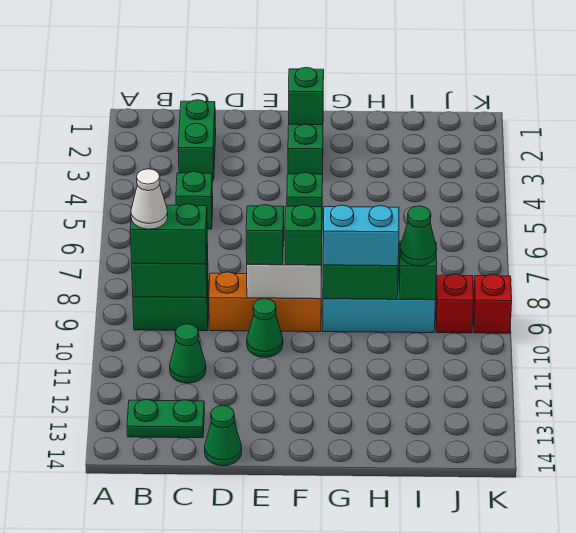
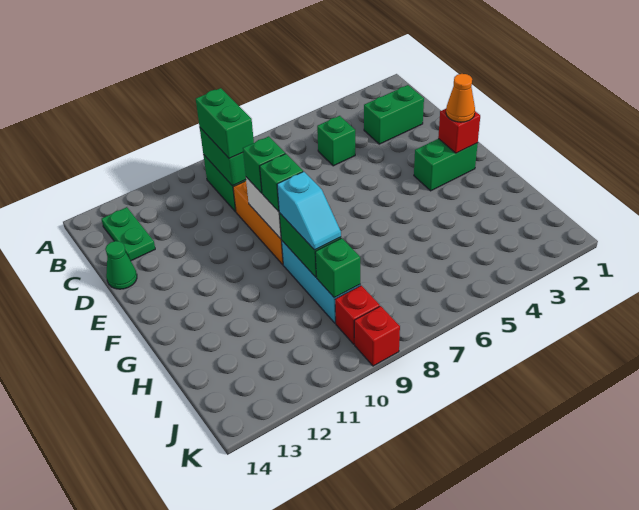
white 1x1 cone [131,169,168,229] -> none
green 1x1 cone [170,324,206,383] -> none
green 1x1 cone [247,298,283,357] -> none
green 1x1 brick [289,67,324,125] -> red 1x1 brick [438,109,480,153]
none -> orange 1x1 cone [446,74,475,122]
green 1x1 brick [287,173,323,207] -> none
cyan 1x2 brick [323,205,399,266] -> cyan 1x2 slope [277,172,341,250]
green 1x1 cone [400,206,437,266] -> none

